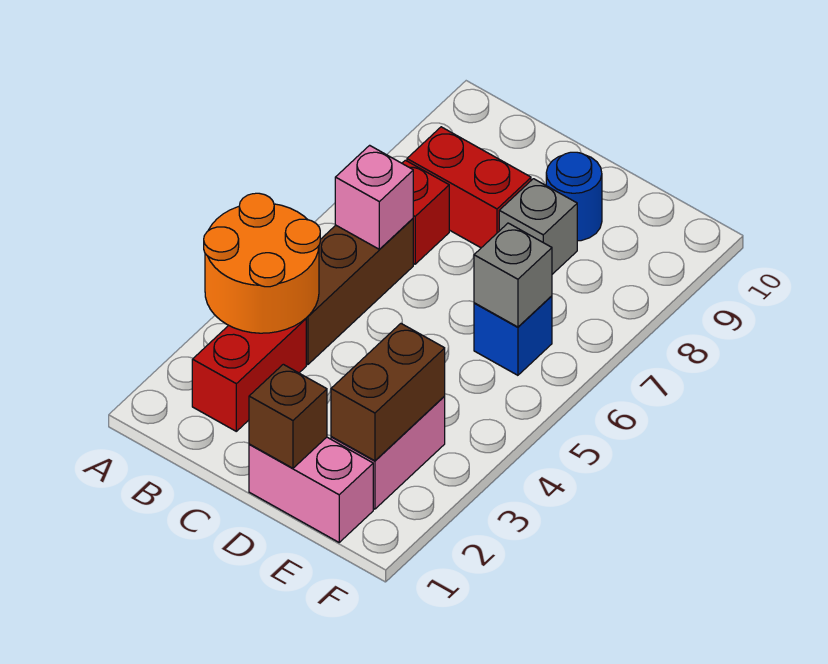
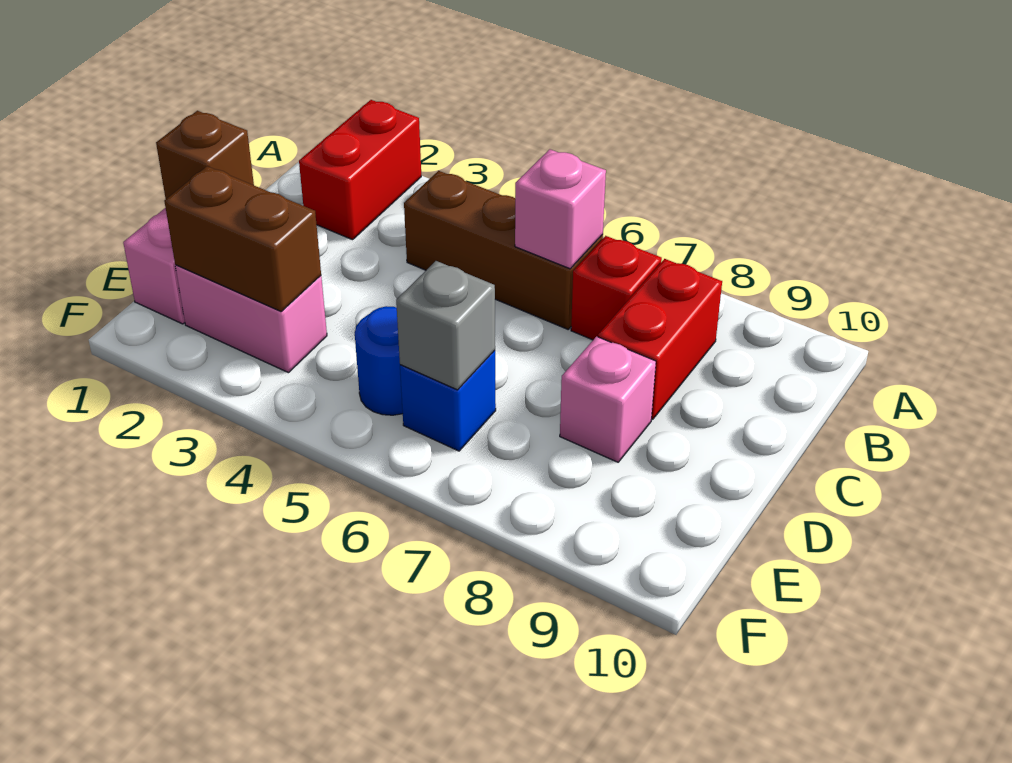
orange 2x2 round brick [204,193,320,333] -> none
red 1x2 brick [192,319,306,431] -> red 1x2 brick turned to [299,100,421,240]
grey 1x1 brick [499,179,577,274] -> pink 1x1 brick [560,337,656,462]
blue 1x1 round brick [546,152,602,241] -> blue 1x1 round brick moved to [355,306,403,415]

